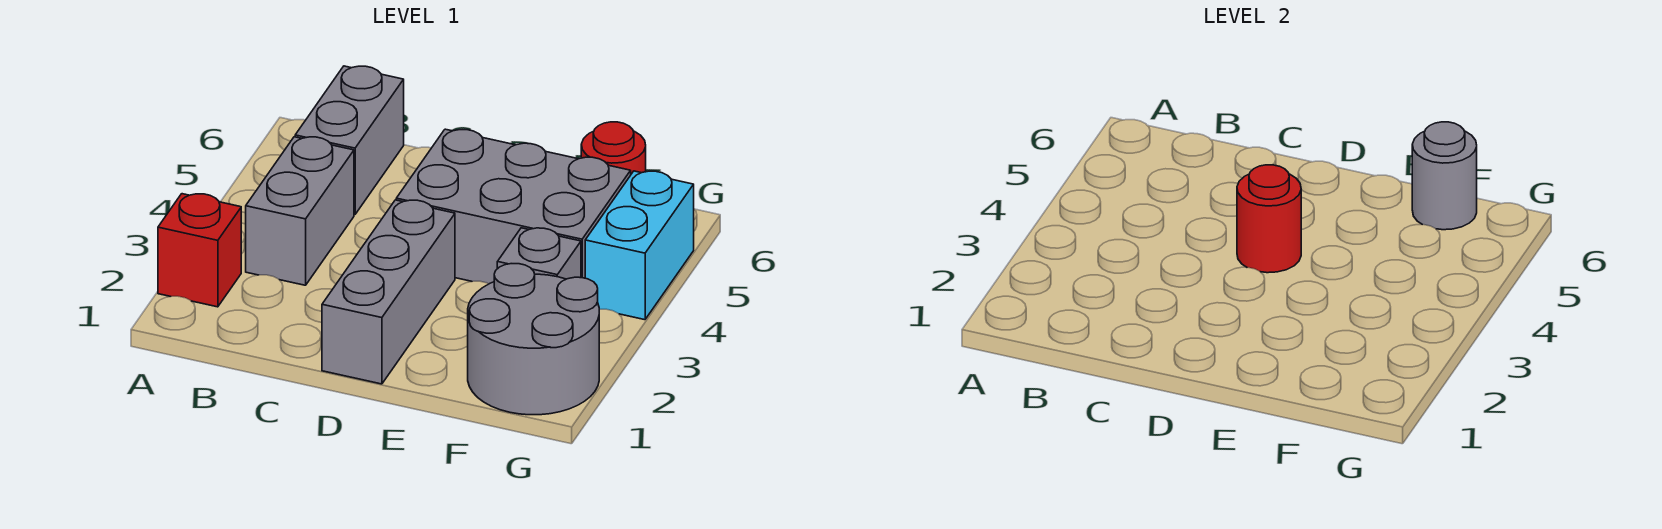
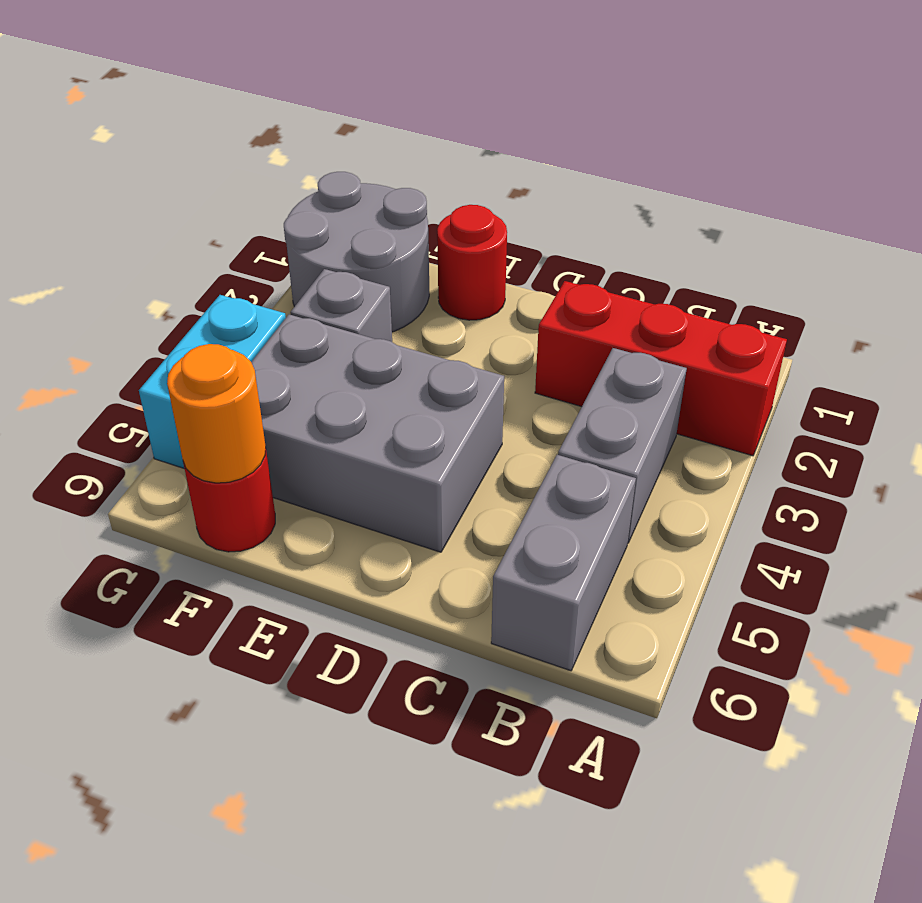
red 1x1 brick [158,194,241,307] -> red 1x3 brick [535,281,787,456]
grey 1x3 brick [322,200,455,384] -> none
red 1x1 round brick [1237,165,1301,273] -> red 1x1 round brick moved to [437,205,507,320]
grey 1x1 round brick [1412,122,1477,230] -> orange 1x1 round brick [167,344,266,483]

